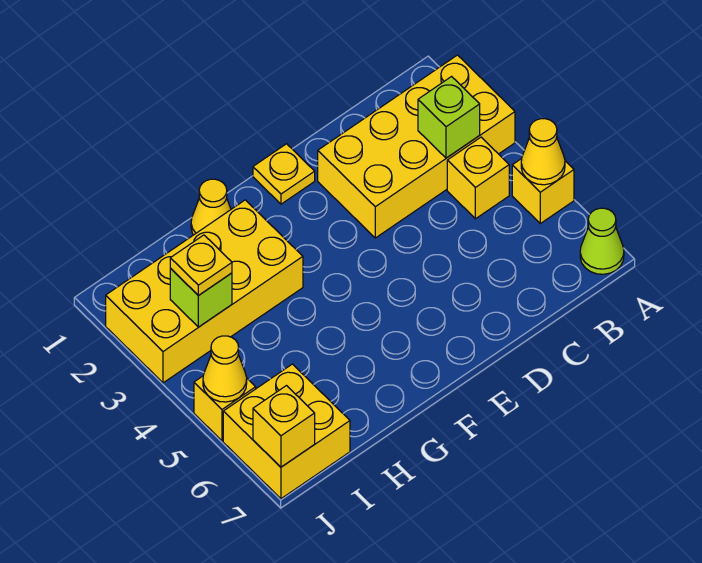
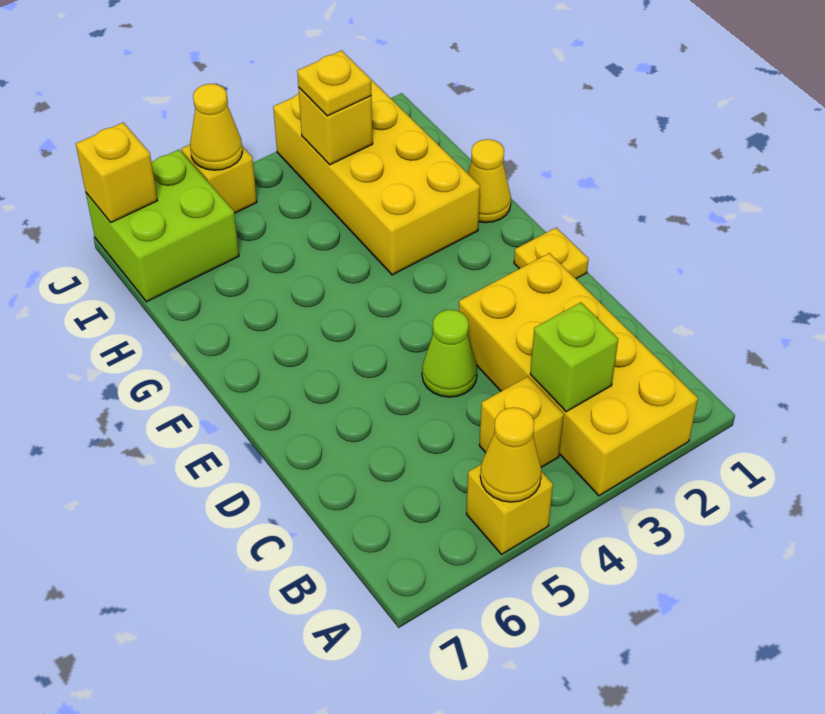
lime 1x1 cone [580,208,624,274] -> lime 1x1 cone moved to [422,310,477,397]
lime 1x1 brick [170,269,232,327] -> yellow 1x1 brick [299,88,373,165]
yellow 2x2 brick [223,364,350,499] -> lime 2x2 brick [86,150,239,302]

